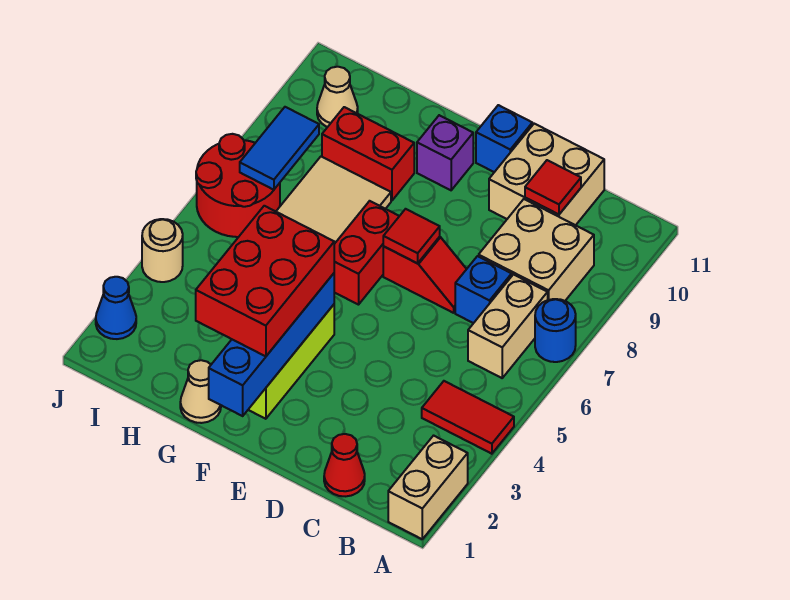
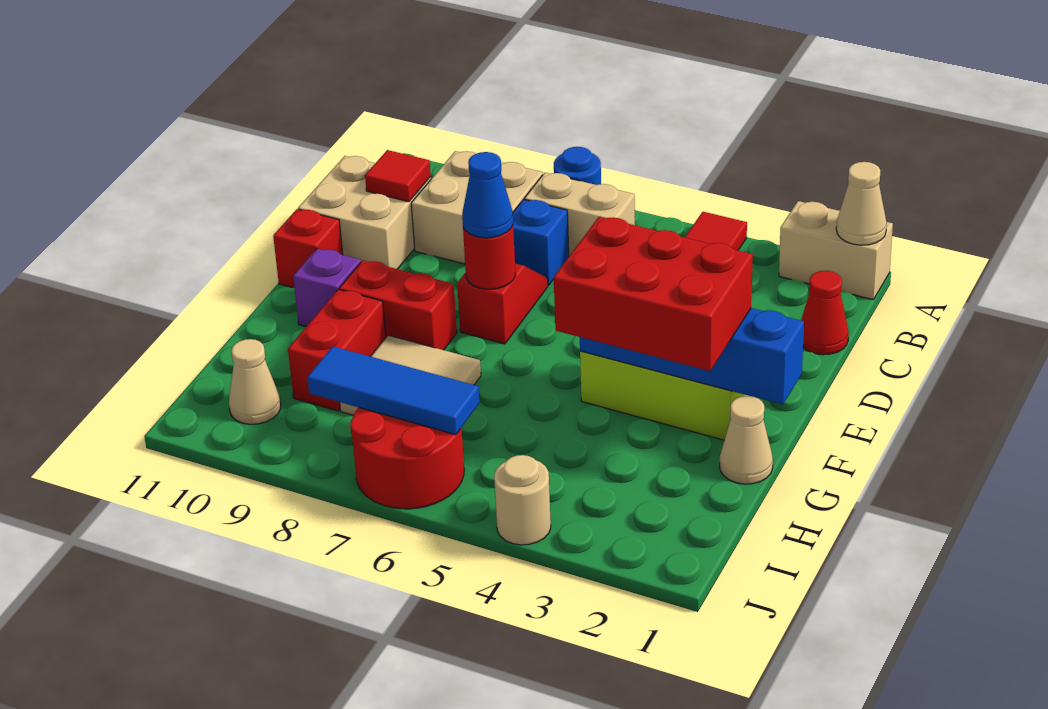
none -> tan 1x1 cone [836,162,887,245]
red 1x1 tile [383,209,440,263] -> red 1x1 round brick [463,226,515,289]
blue 1x1 brick [476,105,532,172] -> red 1x1 brick [273,209,343,288]
red 1x2 brick [334,201,399,305] -> red 1x2 brick moved to [339,260,457,350]
blue 1x2 tile [240,107,319,190] -> blue 1x3 tile [307,346,479,435]
blue 1x1 cone [96,277,136,339] -> blue 1x1 cone moved to [462,152,513,238]

